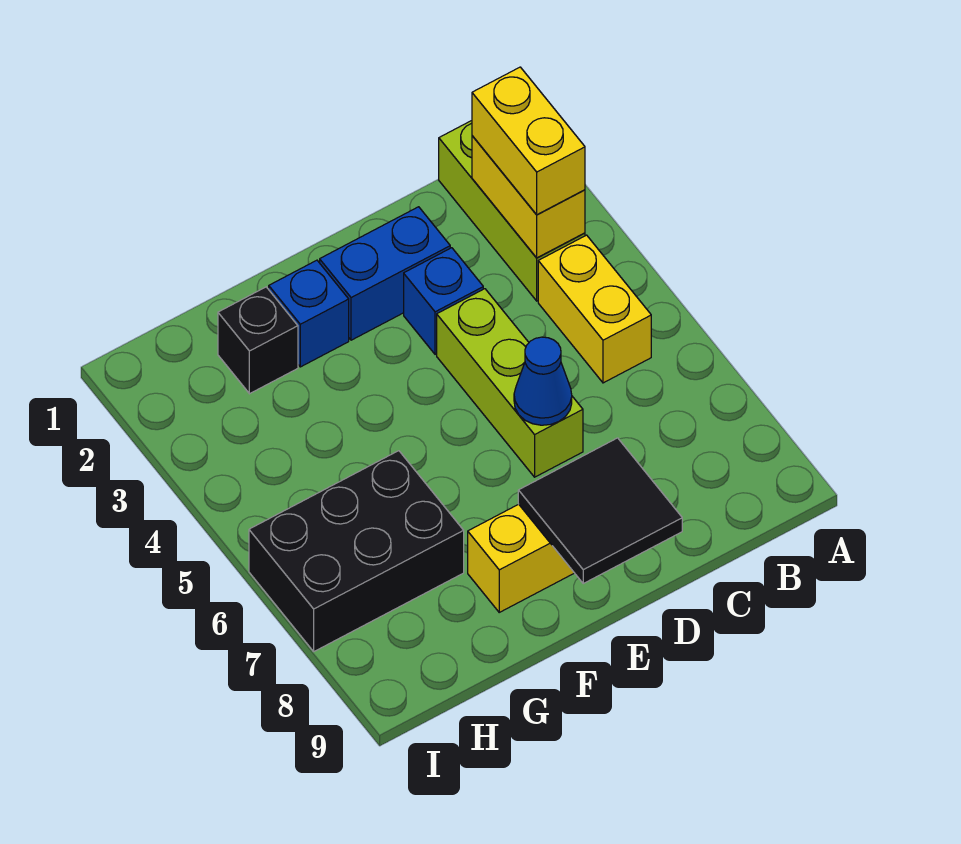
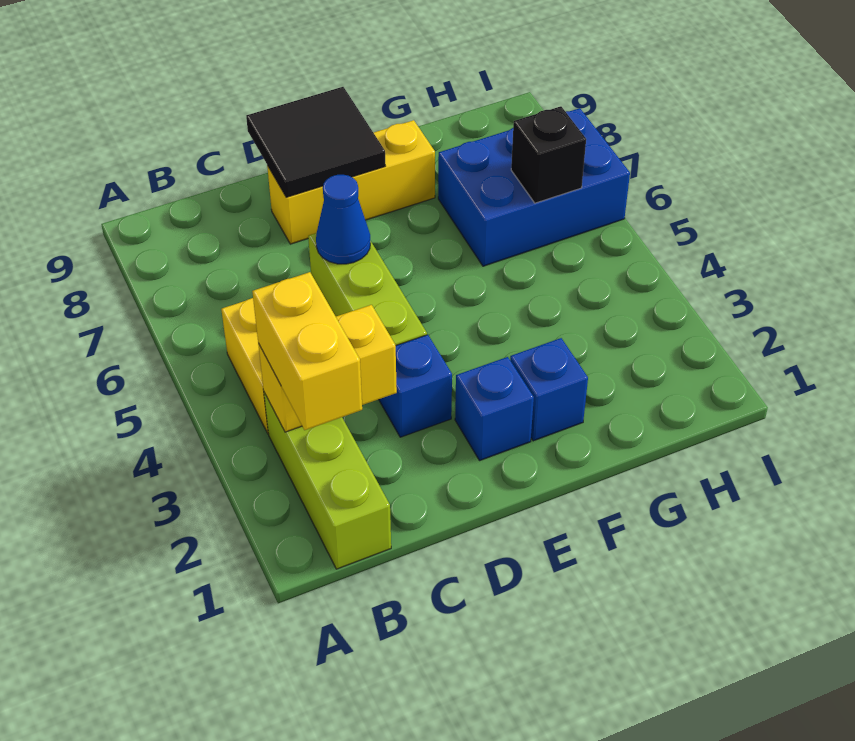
yellow 1x2 brick [472,136,585,258] -> yellow 1x2 brick turned to [258,305,397,432]
blue 1x2 brick [320,207,450,340] -> blue 1x1 brick [455,357,534,460]
black 1x1 brick [218,287,298,394] -> black 1x1 brick moved to [511,106,586,203]
black 2x3 brick [249,451,464,651] -> blue 2x3 brick [438,108,630,266]

